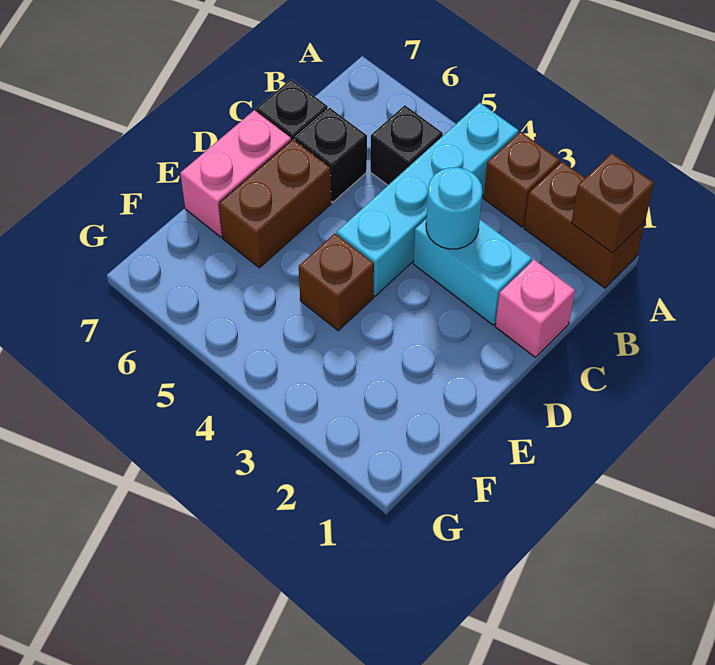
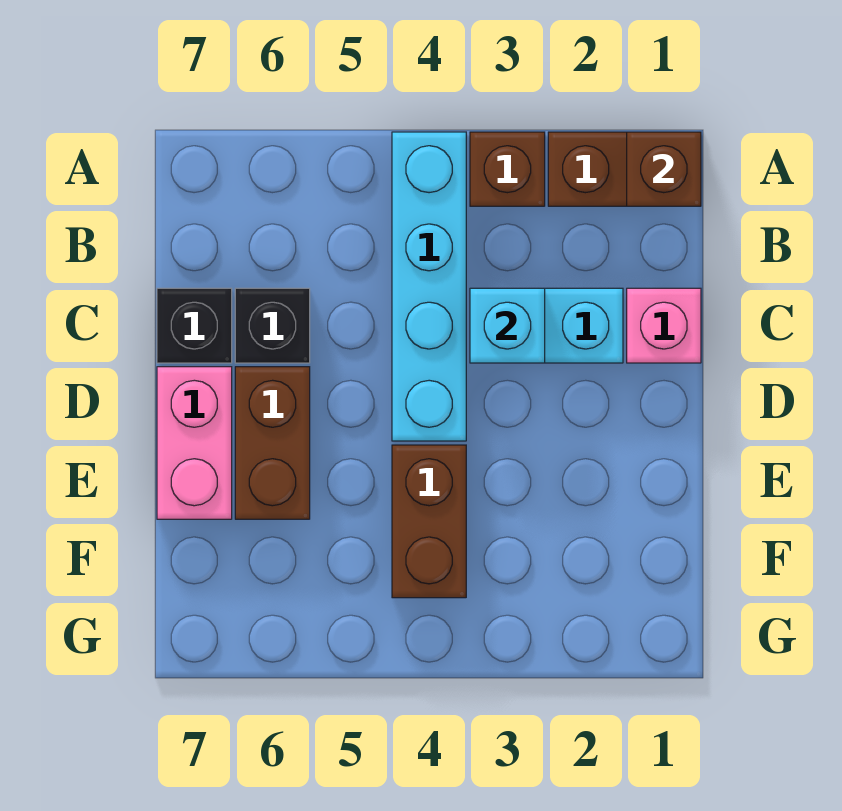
black 1x1 brick [370,105,443,185] -> none
cyan 1x1 round brick [426,167,482,249] -> cyan 1x1 brick [470,288,545,363]
brown 1x1 brick [299,234,374,331] -> brown 1x2 brick [392,445,466,598]

